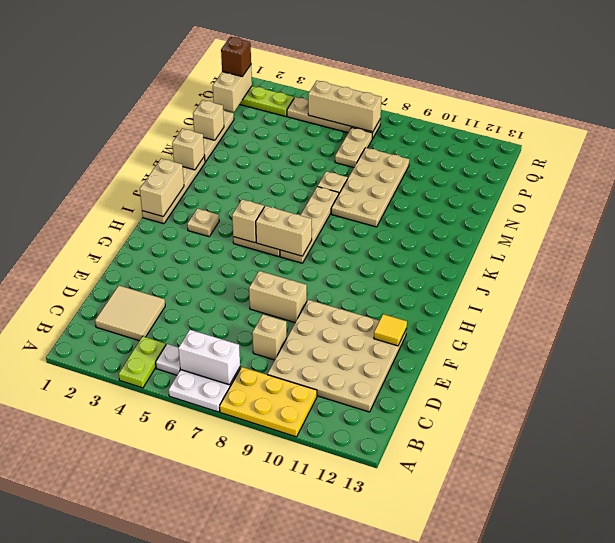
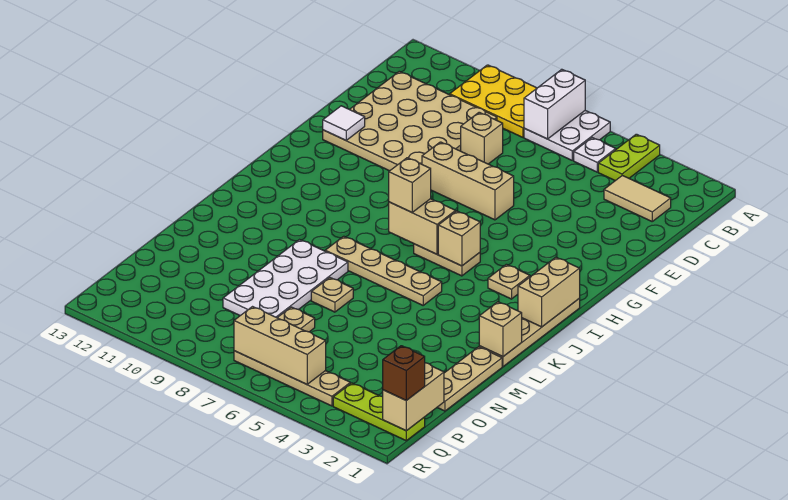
white 1x2 brick [178,330,240,385] -> white 1x2 brick turned to [524,69,585,139]
tan 2x2 tile [95,286,165,341] -> tan 1x2 tile [604,175,671,221]
tan 1x2 brick [249,271,307,322] -> tan 1x3 brick [422,142,514,220]
yellow 1x1 tile [374,314,407,346] -> white 1x1 tile [323,106,365,141]
tan 1x4 plate [280,187,339,263] -> tan 1x4 plate turned to [325,236,442,305]
tan 2x4 plate [331,148,409,227] -> white 2x4 plate [223,240,348,318]
tan 1x1 brick [193,100,224,140] -> tan 1x1 brick moved to [389,158,431,212]

